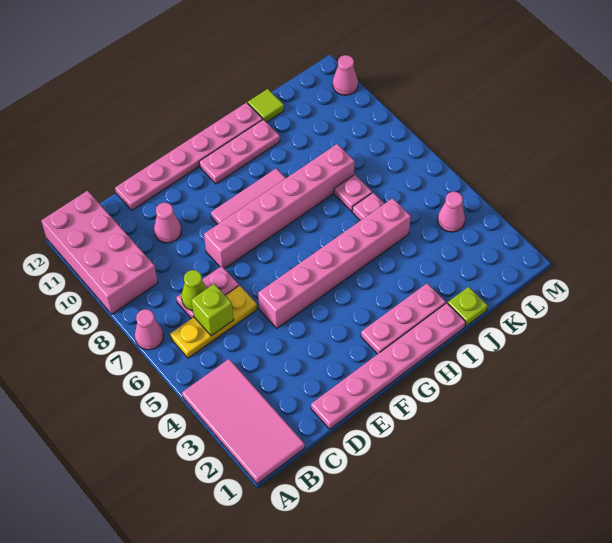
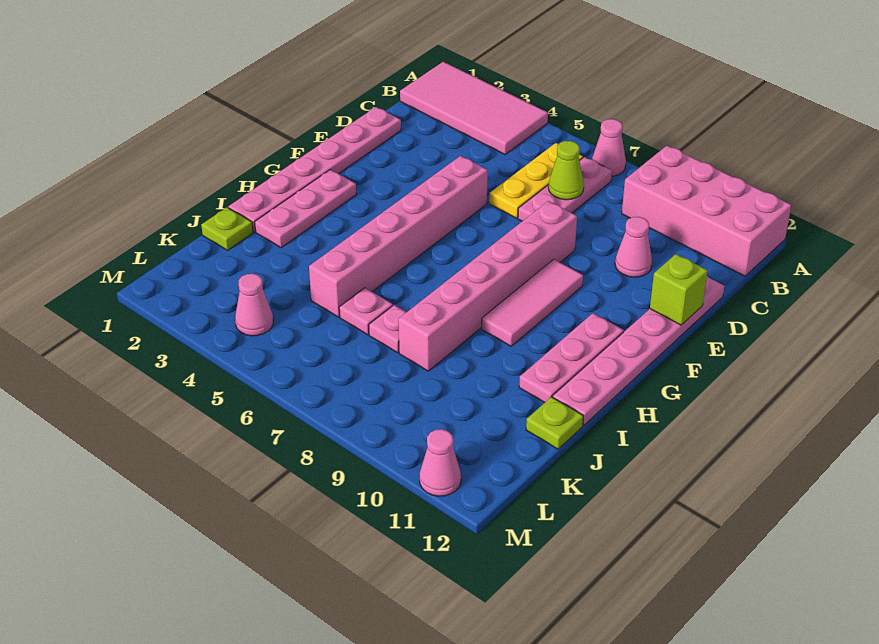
lime 1x1 brick [191,284,234,336] -> lime 1x1 brick moved to [650,254,708,325]
pink 1x2 plate [176,266,239,319] -> pink 1x3 plate [518,157,612,221]
lime 1x1 tile [248,89,284,122] -> lime 1x1 plate [526,397,583,449]

